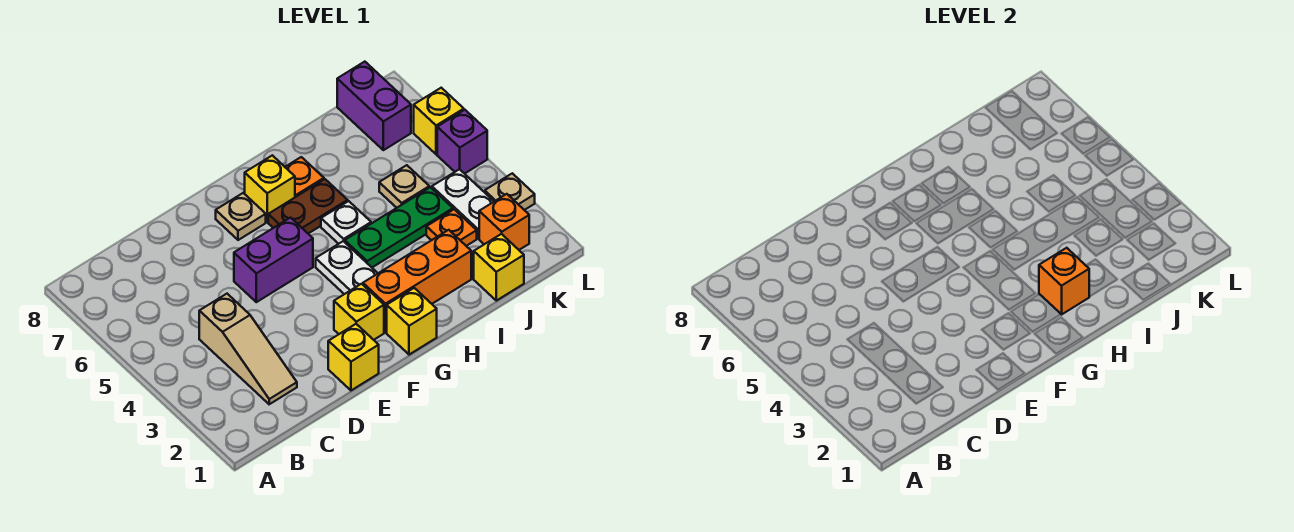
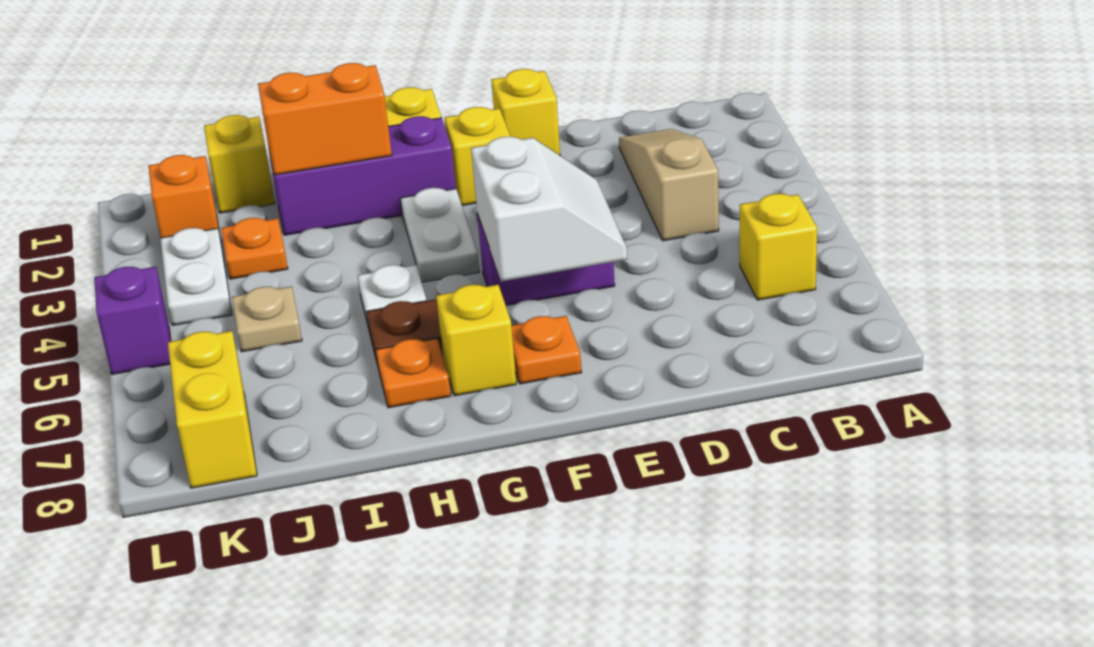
none -> white 2x2 slope [471,137,627,281]
tan 1x1 plate [216,193,266,240] -> orange 1x1 plate [511,316,582,384]
orange 1x3 brick [363,230,471,333] -> purple 1x3 brick [269,116,456,235]
orange 1x1 brick [1039,248,1089,314] -> orange 1x2 brick [258,63,392,175]
green 1x3 plate [345,187,453,267] -> none
purple 1x2 brick [337,62,411,150] -> yellow 1x2 brick [168,331,257,488]
tan 1x1 plate [485,173,535,210] -> none
yellow 1x1 brick [414,88,464,154] -> yellow 1x1 brick moved to [740,194,817,300]

